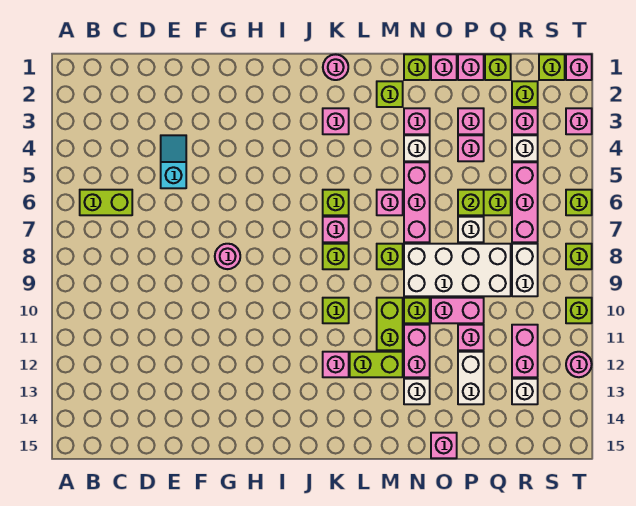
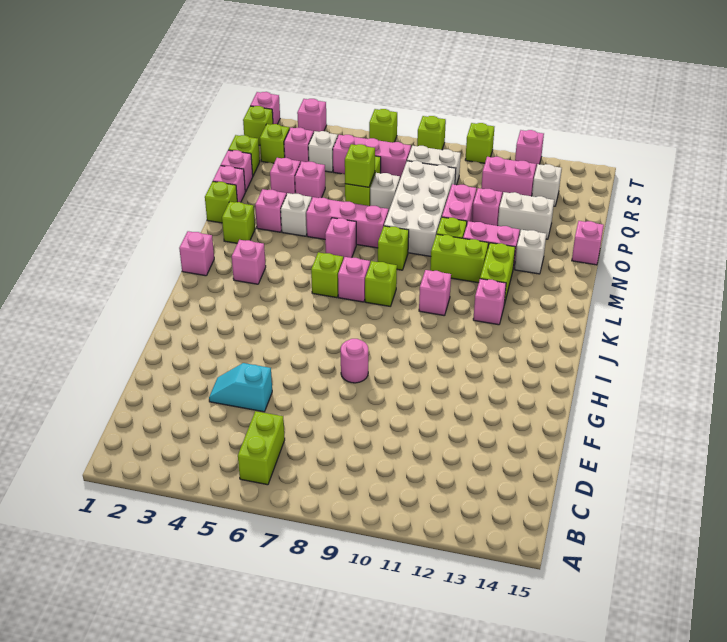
pink 1x1 round brick [323,54,348,80] -> pink 1x1 brick [179,231,214,276]
lime 1x1 brick [323,298,349,323] -> pink 1x1 brick [419,270,451,316]
pink 1x1 round brick [566,352,592,377] -> pink 1x1 brick [515,130,544,168]

